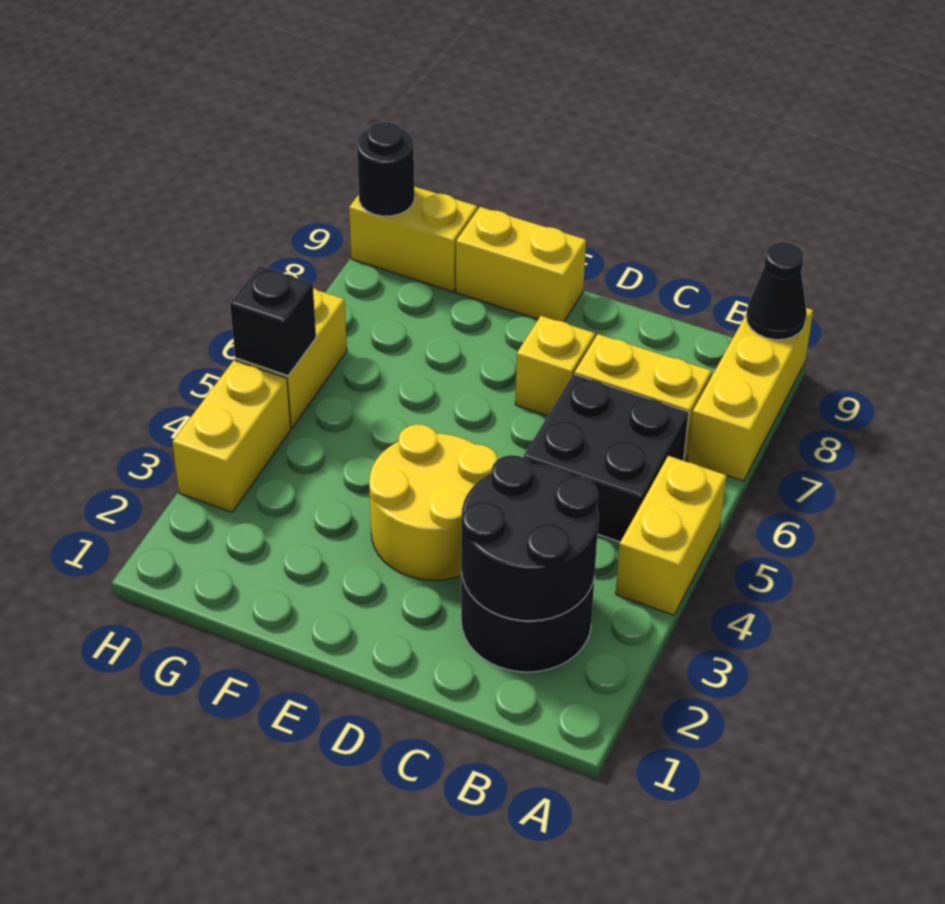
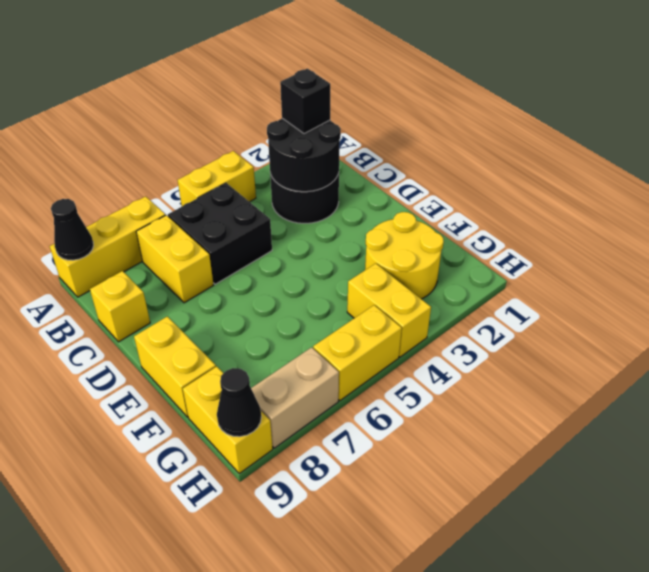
yellow 2x2 round brick [369,424,497,580] -> yellow 2x2 round brick moved to [365,212,444,299]
yellow 1x1 brick [515,316,595,416] -> yellow 1x1 brick moved to [90,271,150,342]
yellow 1x2 brick [173,360,291,512] -> yellow 1x2 brick turned to [347,264,431,357]
black 1x1 brick [230,266,316,376] -> black 1x1 brick moved to [280,69,330,134]
none -> tan 1x2 brick [251,347,339,448]
black 1x1 round brick [357,122,414,216] -> black 1x1 cone [217,368,261,437]

